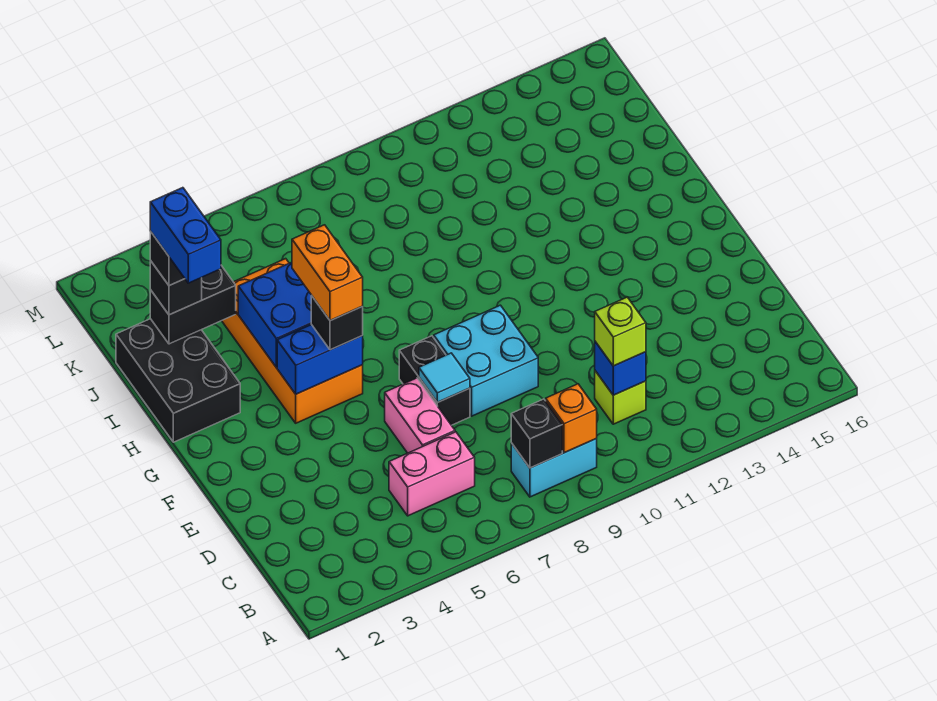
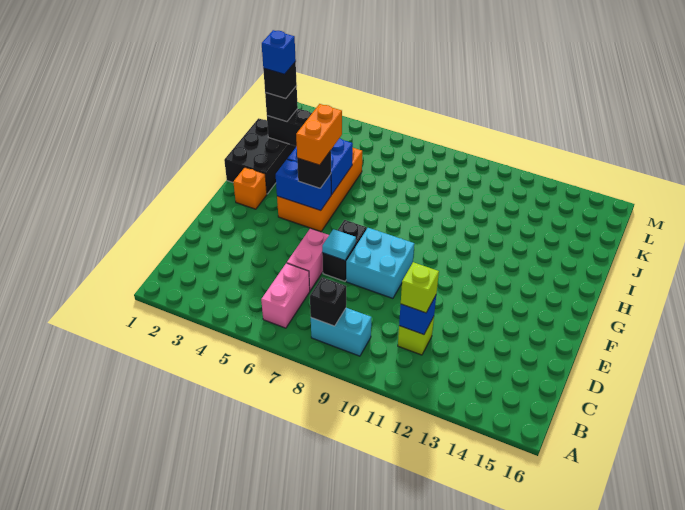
orange 1x1 brick [546,384,597,453] -> orange 1x1 brick moved to [233,167,267,209]
pink 1x2 brick [389,432,475,516] -> pink 1x2 brick turned to [261,263,310,328]
blue 1x2 brick [150,188,221,283] -> blue 1x1 brick [262,30,296,74]

